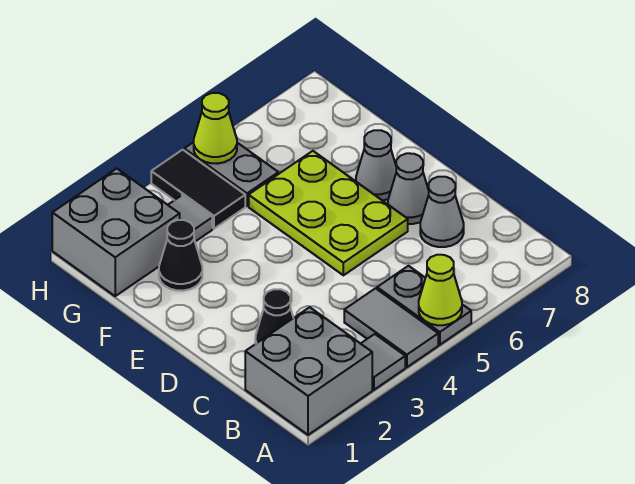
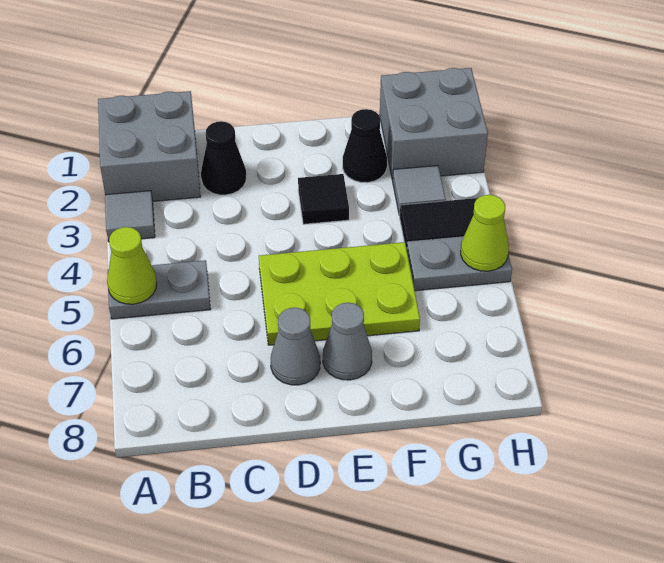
grey 1x2 tile [344,288,438,367] -> none
grey 1x1 cone [420,177,464,247] -> none
none -> black 1x1 tile [298,174,349,224]

